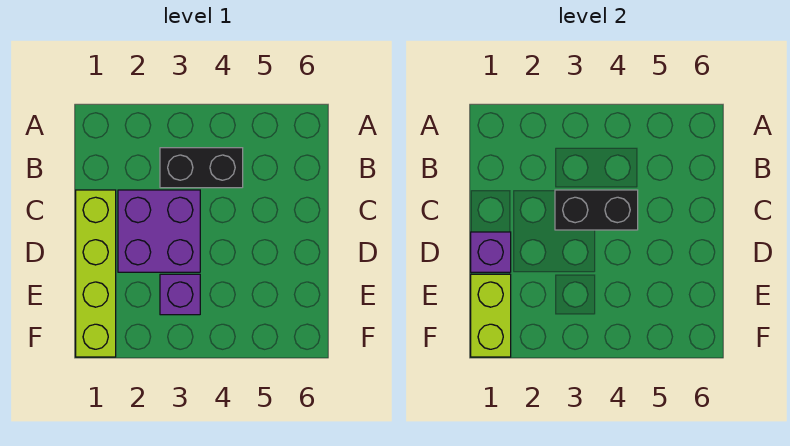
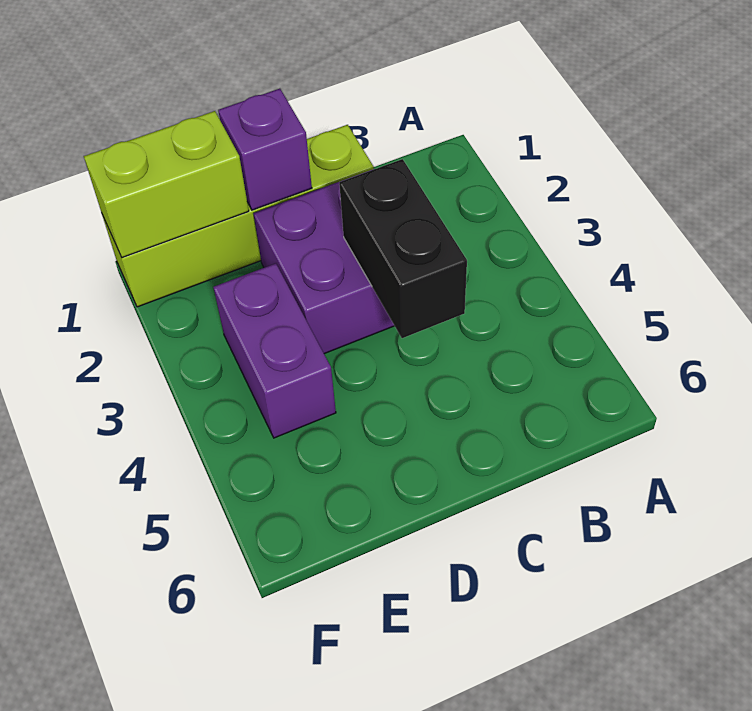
black 1x2 brick [160,148,243,188] -> none
purple 1x1 brick [160,274,200,315] -> purple 1x2 brick [213,263,336,438]

